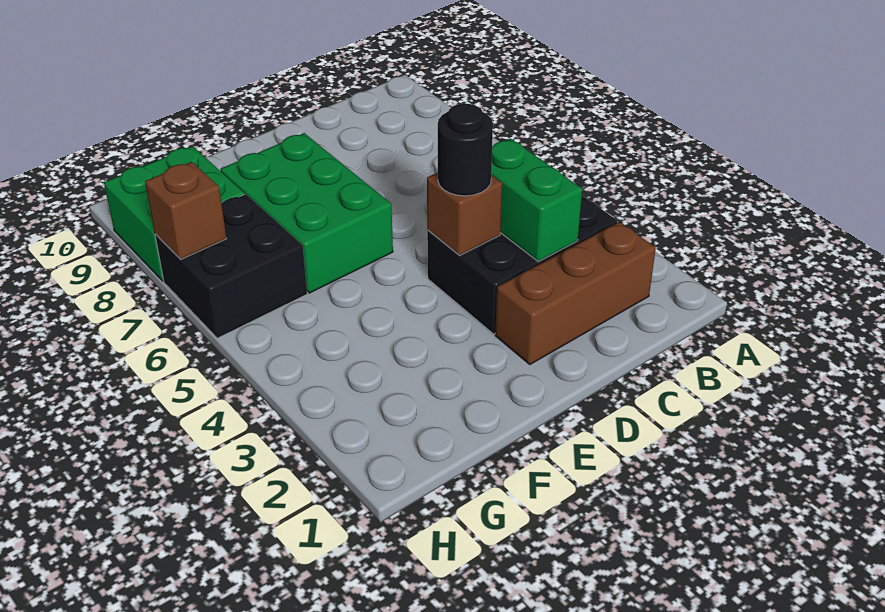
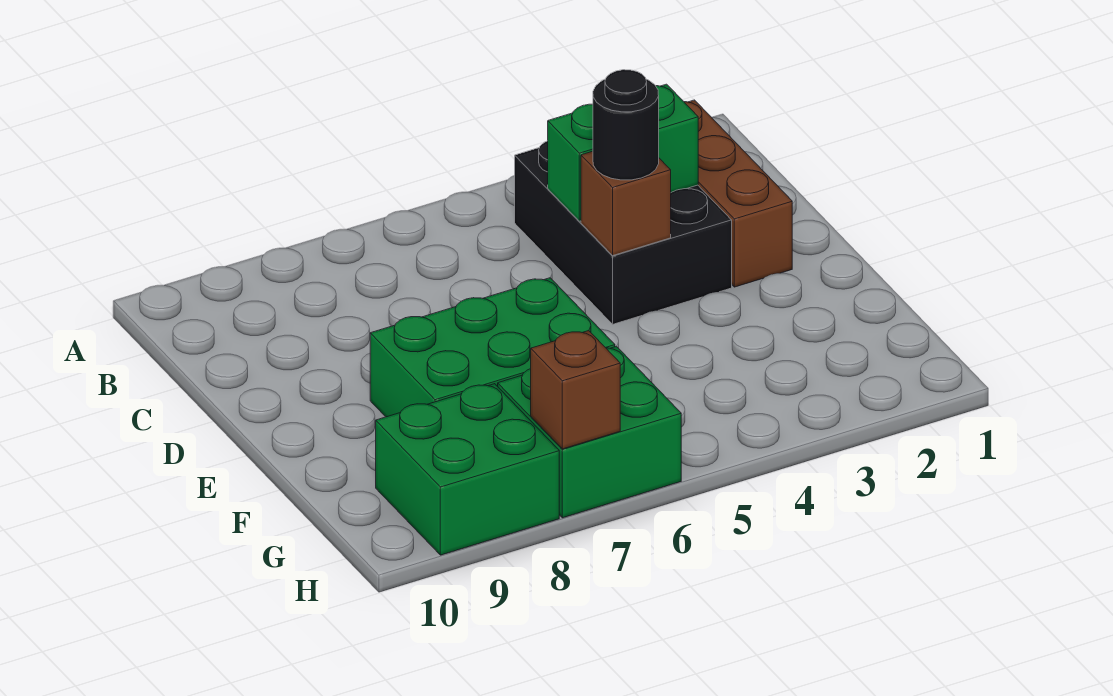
black 2x2 brick [155,194,307,338] -> green 2x2 brick [498,346,681,518]

